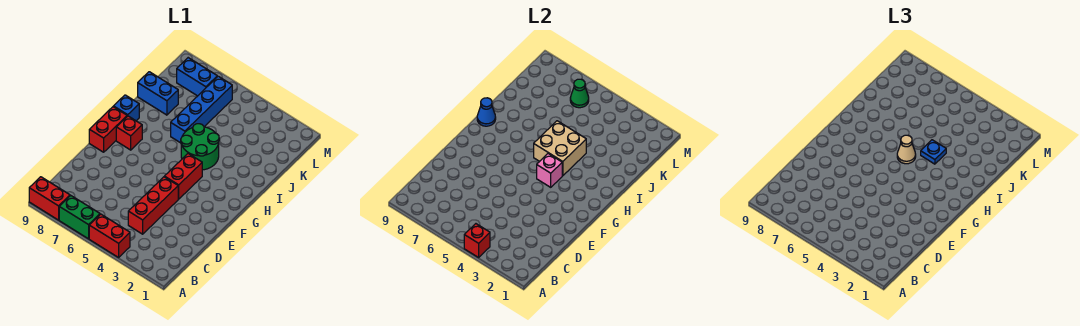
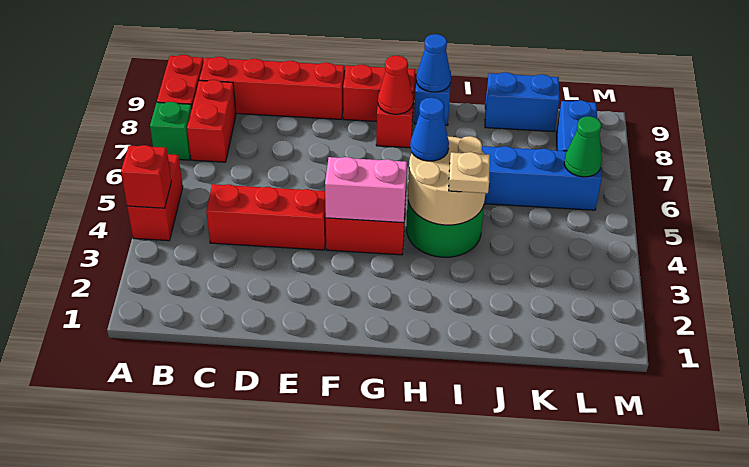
green 1x2 brick [59,196,100,239] -> green 1x1 brick [150,102,192,160]
none -> red 1x2 brick [187,80,236,162]
none -> red 1x4 brick [199,57,344,119]
pink 1x1 brick [537,154,562,187] -> pink 1x2 brick [325,157,407,223]
none -> red 1x1 cone [378,56,413,114]
tan 2x2 brick [534,121,586,176] -> tan 2x2 round brick [408,136,485,225]
tan 1x1 cone [897,135,916,164] -> blue 1x1 cone [410,97,449,161]
blue 1x1 plate [921,140,946,164] -> tan 1x1 plate [449,152,490,193]
blue 1x2 brick [138,72,178,115] -> blue 1x2 brick turned to [485,72,560,132]

